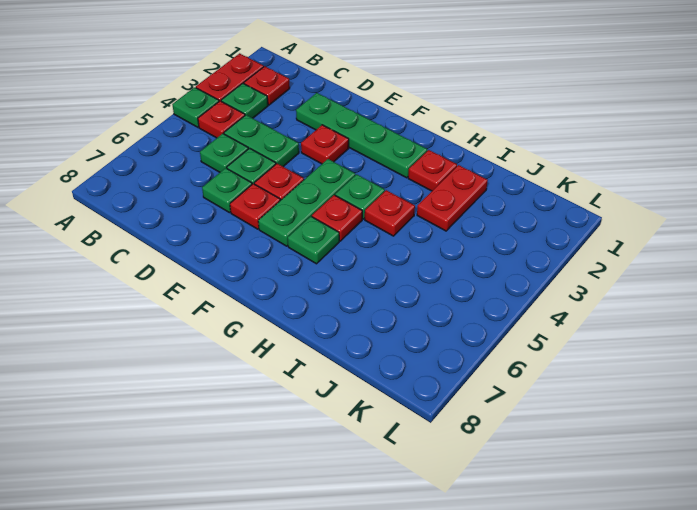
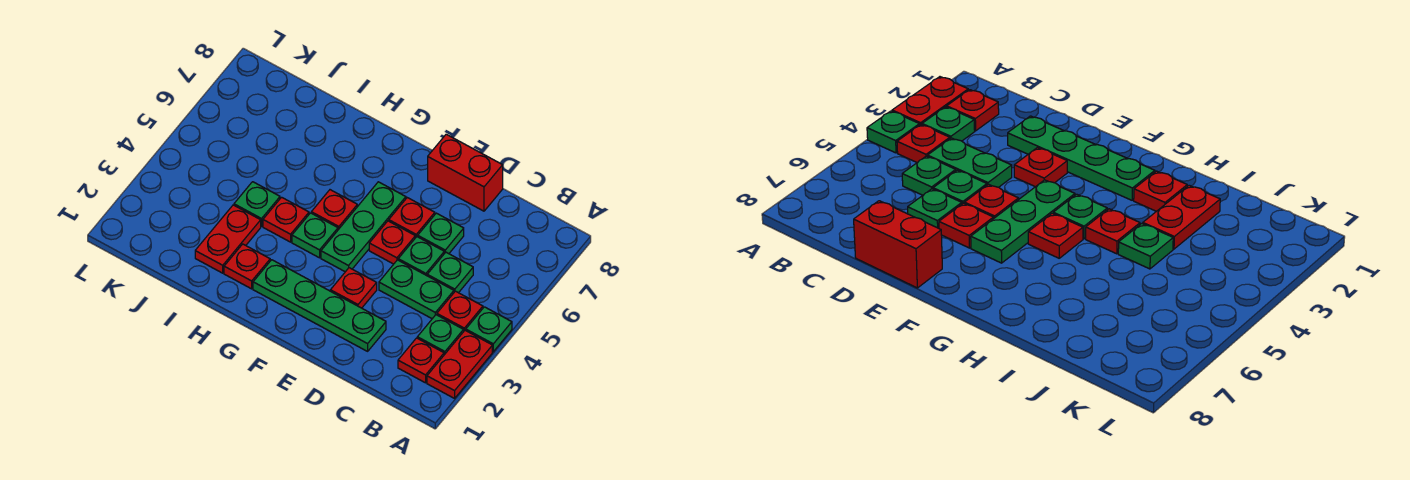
none -> red 1x2 brick [428,134,503,211]
green 1x1 plate [288,216,339,264] -> green 1x1 plate moved to [234,182,280,226]

